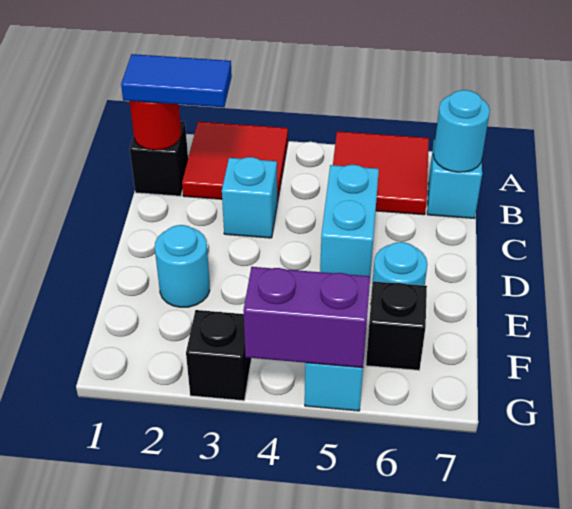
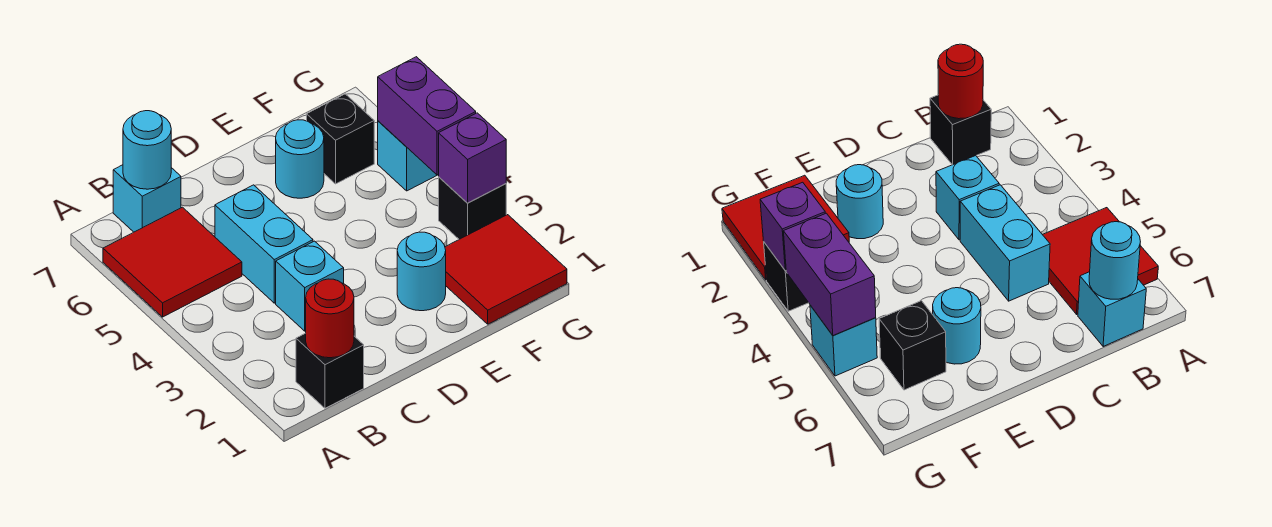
red 2x2 tile [182,122,288,203] -> red 2x2 tile moved to [445,215,567,324]
blue 1x2 tile [121,54,232,107] -> none
cyan 1x2 brick [320,165,379,276] -> cyan 1x2 brick turned to [215,185,313,303]
none -> purple 1x1 brick [438,113,506,203]

